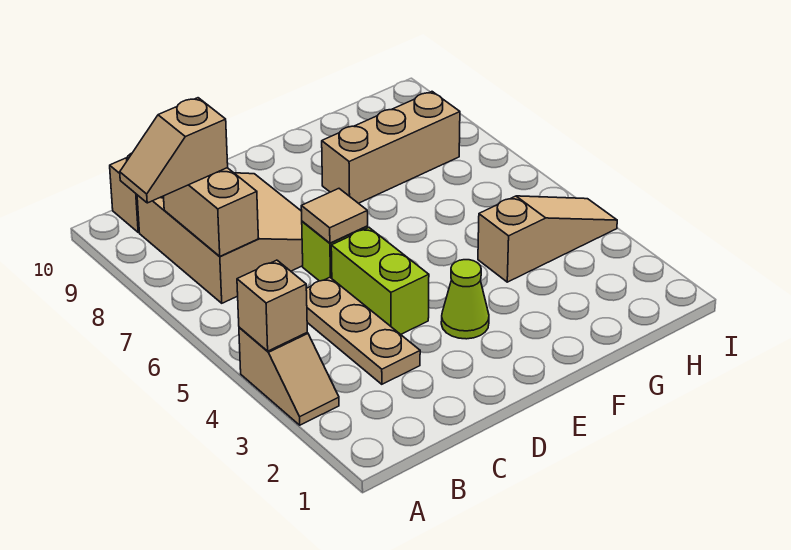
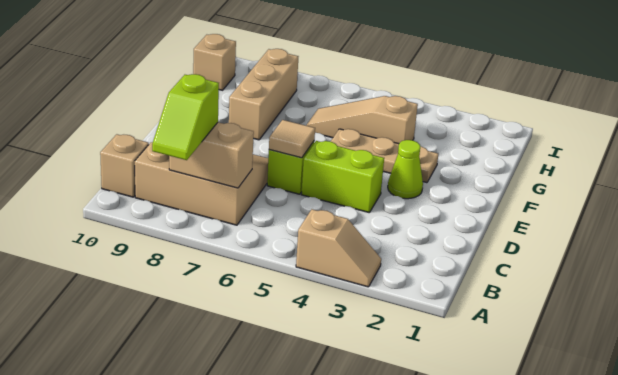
tan 1x1 brick [237,260,307,351] -> tan 1x1 brick moved to [193,34,236,90]
tan 1x2 slope [120,98,228,203] -> lime 1x2 slope [152,74,219,160]
tan 1x3 plate [306,277,420,384] -> tan 1x3 plate moved to [331,129,438,183]
tan 1x3 slope [478,196,617,282] -> tan 1x3 slope turned to [307,96,418,144]

